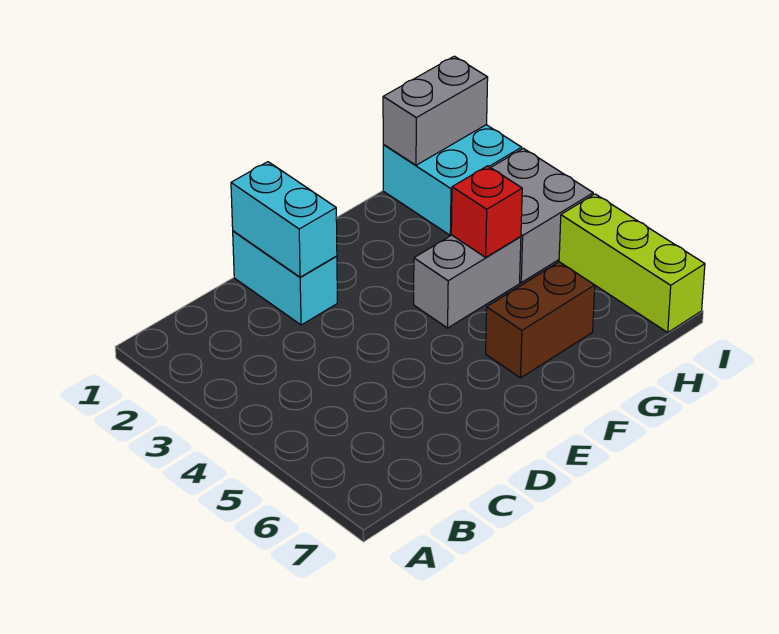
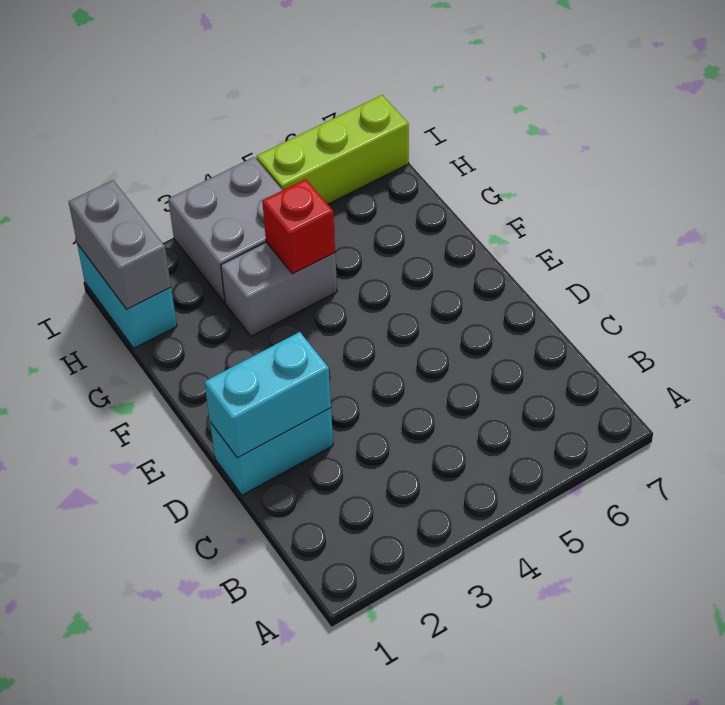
grey 1x2 brick [414,235,521,328] -> grey 1x2 brick turned to [221,242,337,336]
brown 1x2 brick [486,262,595,378] -> none
cyan 2x2 brick [383,125,522,236] -> cyan 1x2 brick [77,244,177,348]

